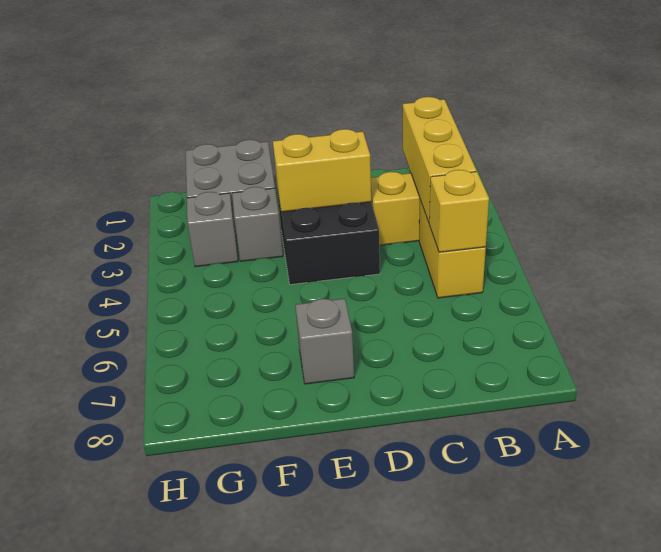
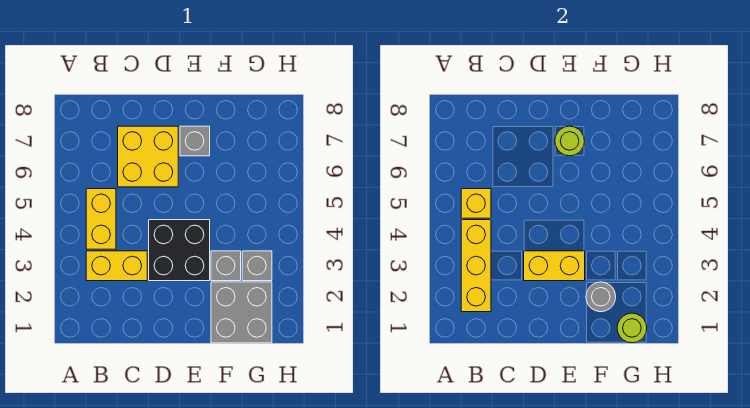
none -> yellow 2x2 brick [118,126,178,187]
none -> lime 1x1 round brick [555,126,584,156]
none -> grey 1x1 round brick [586,282,616,312]
none -> lime 1x1 round brick [617,313,647,343]

